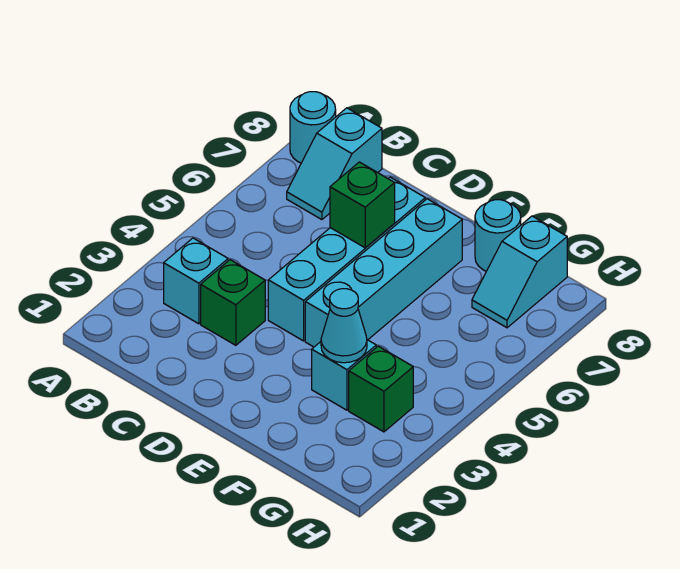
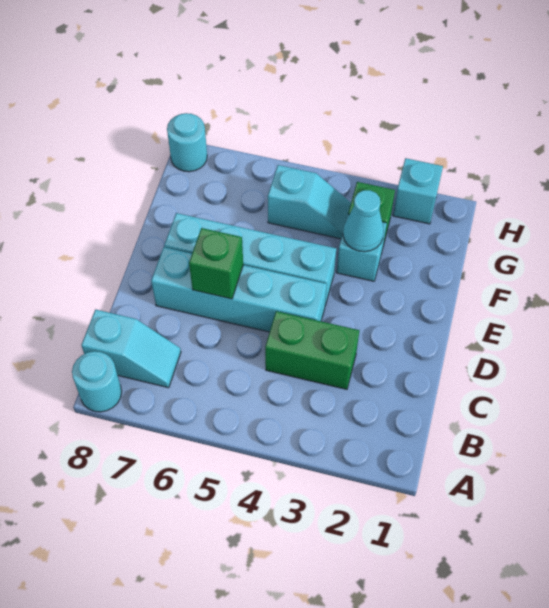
cyan 1x1 brick [164,238,228,324] -> cyan 1x1 brick moved to [393,158,443,224]
green 1x1 brick [201,260,265,345] -> green 1x2 brick [265,311,360,389]
cyan 1x1 round brick [475,200,521,271] -> cyan 1x1 round brick moved to [167,113,207,172]
cyan 1x2 slope [472,216,567,328] -> cyan 1x2 slope moved to [268,165,351,239]

